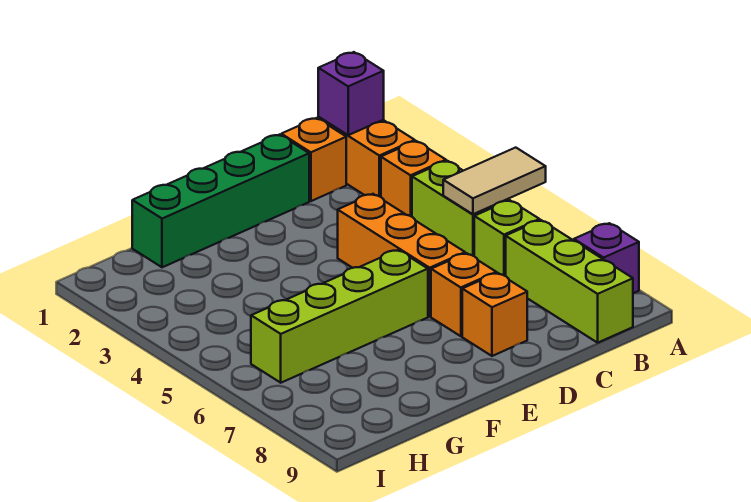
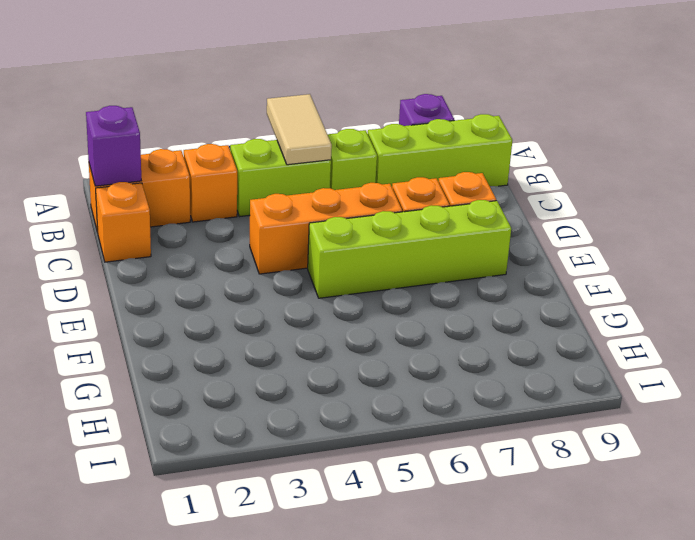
green 1x4 brick [132,135,309,267] -> none
lime 1x4 brick [251,250,428,383] -> lime 1x4 brick turned to [308,200,511,298]

